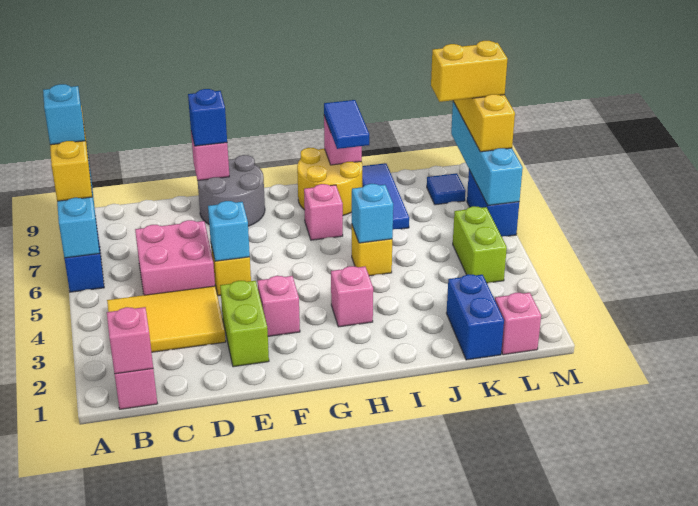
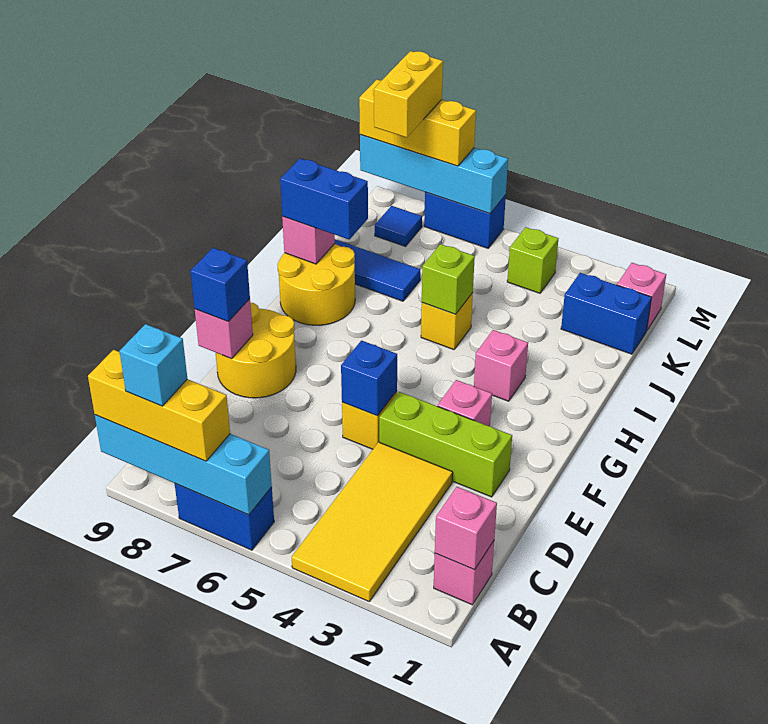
yellow 2x3 tile [107,286,226,352] -> yellow 2x4 tile [292,442,453,601]
pink 2x2 brick [135,220,215,295] -> none
lime 1x2 brick [220,281,269,367] -> lime 1x3 brick [379,392,512,497]
cyan 1x1 brick [208,201,250,261] -> blue 1x1 brick [341,341,397,416]
grey 2x2 round brick [198,155,265,226] -> yellow 2x2 round brick [216,303,296,398]
pink 1x1 brick [304,184,343,240] -> none
cyan 1x1 brick [352,184,393,243] -> lime 1x1 brick [422,244,475,314]
blue 1x2 tile [324,100,369,149] -> blue 1x2 brick [280,158,368,239]
lime 1x2 brick [453,206,507,283] -> lime 1x1 brick [507,227,558,293]

